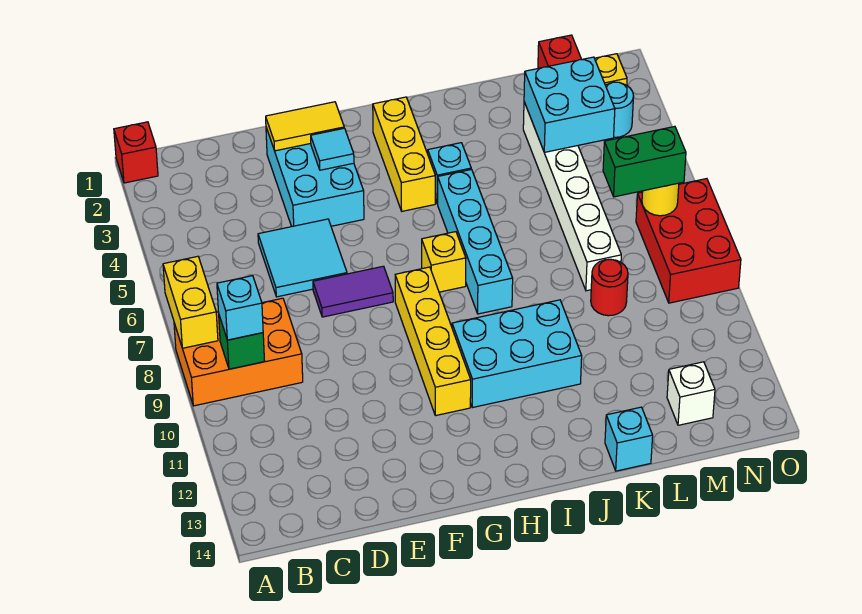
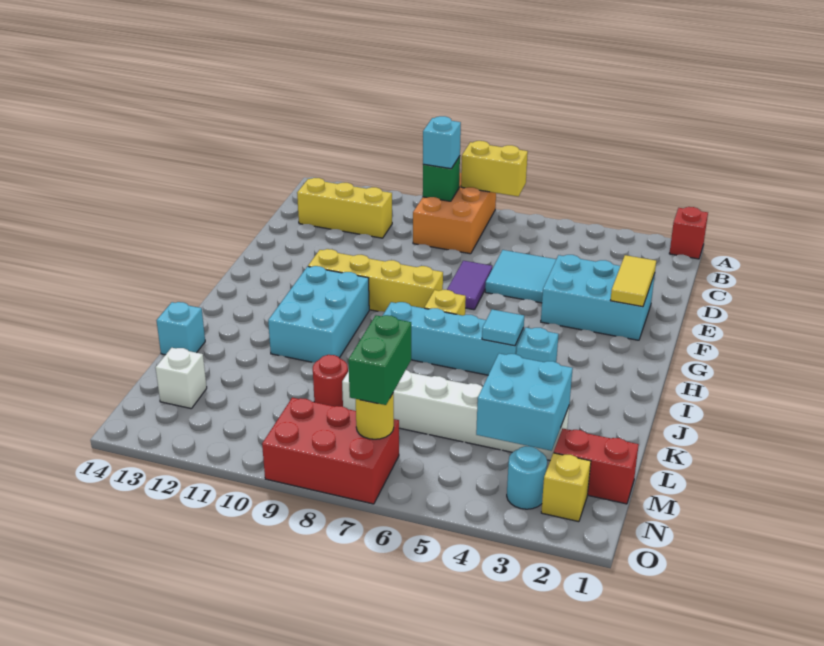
cyan 1x1 tile [311,128,354,170] -> cyan 1x1 tile moved to [482,309,524,346]
yellow 1x3 brick [373,97,435,211] -> yellow 1x3 brick moved to [297,178,392,238]

